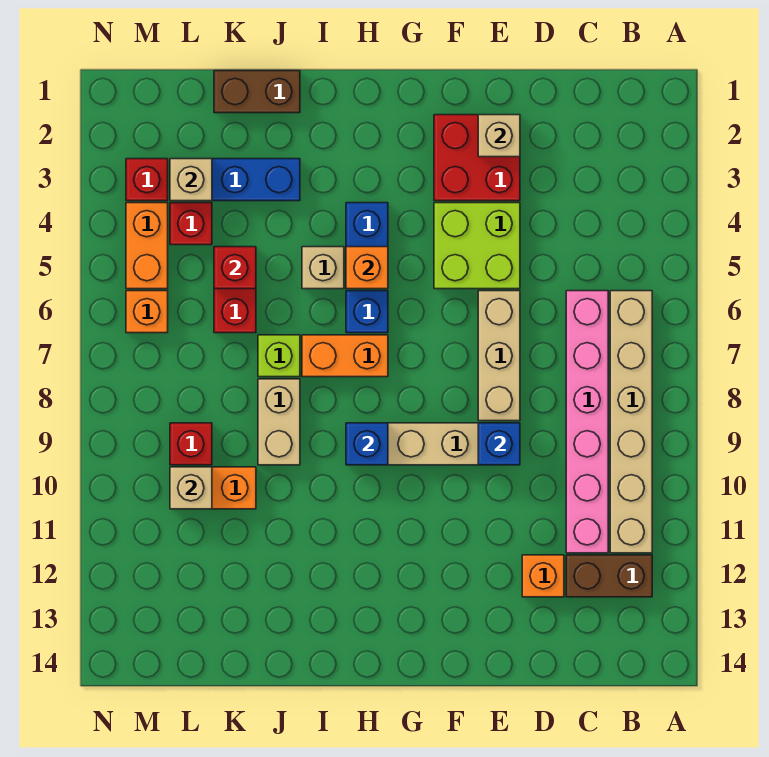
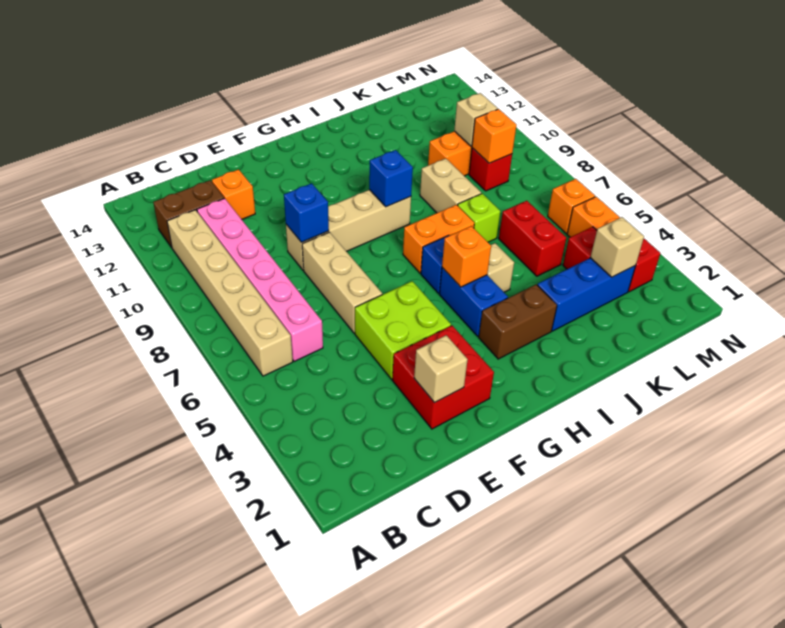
brown 1x2 brick [214,71,300,113] -> brown 1x2 brick moved to [479,284,557,359]
red 1x1 brick [214,247,256,289] -> none
none -> orange 1x1 brick [472,109,516,163]

